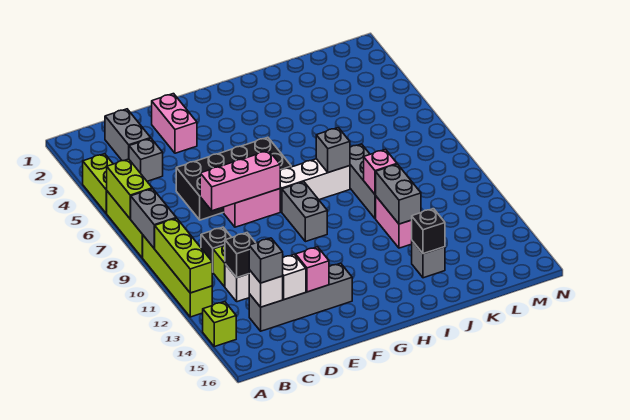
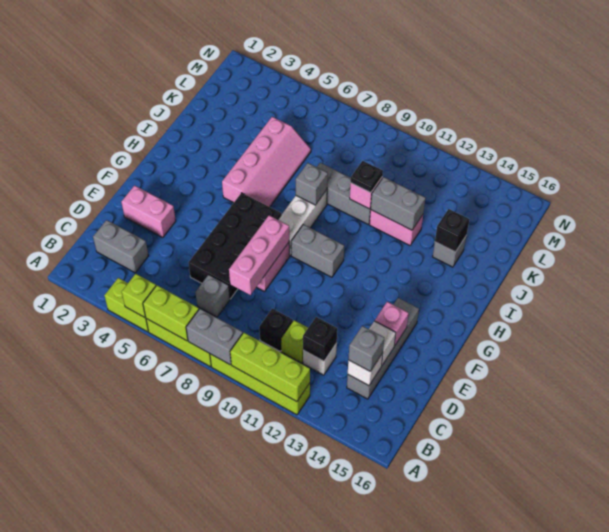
lime 1x1 brick [203,302,236,347] -> lime 1x1 brick moved to [122,274,156,317]
grey 1x1 brick [129,139,163,181] -> grey 1x1 brick moved to [195,275,230,317]
none -> pink 2x4 slope [222,117,311,207]
none -> black 1x1 plate [351,161,383,193]

